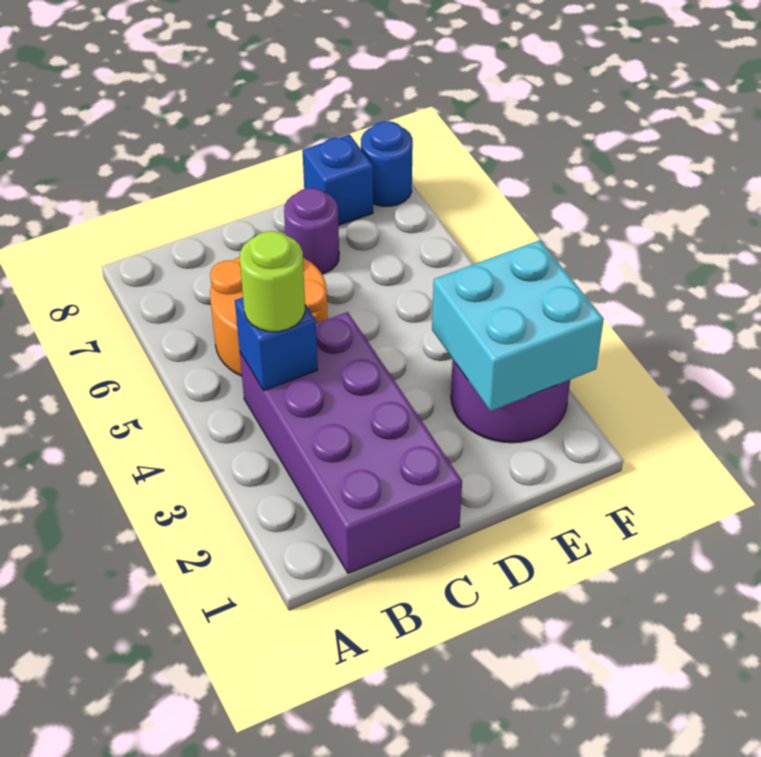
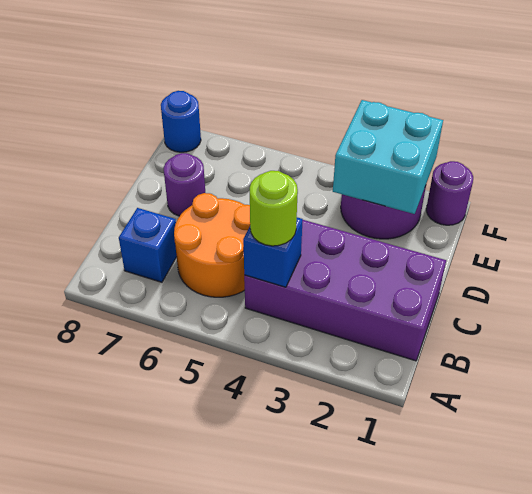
blue 1x1 brick [302,134,373,226] -> blue 1x1 brick moved to [119,208,177,282]
none -> purple 1x1 round brick [426,161,473,225]

